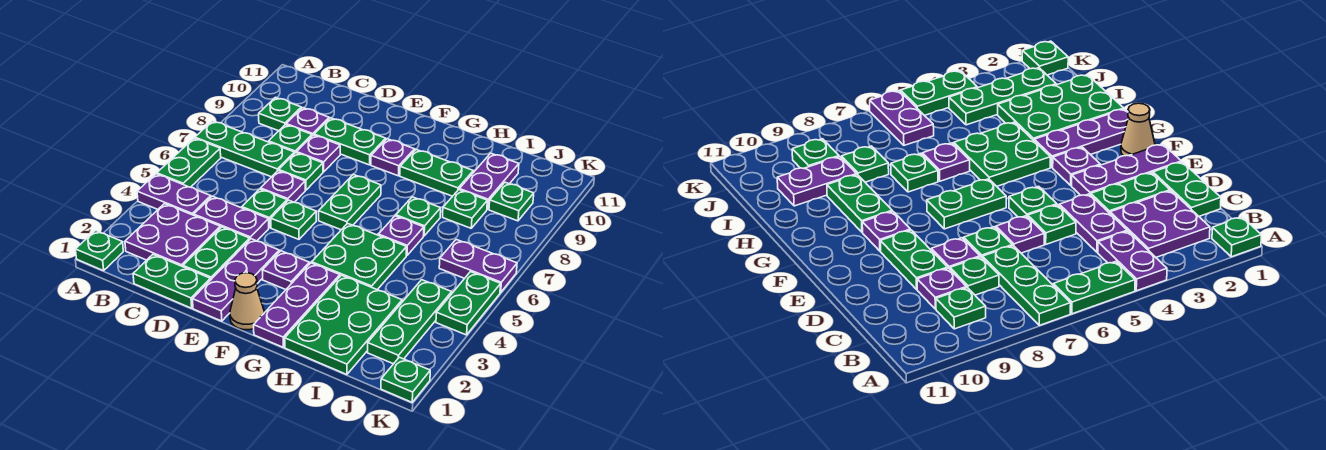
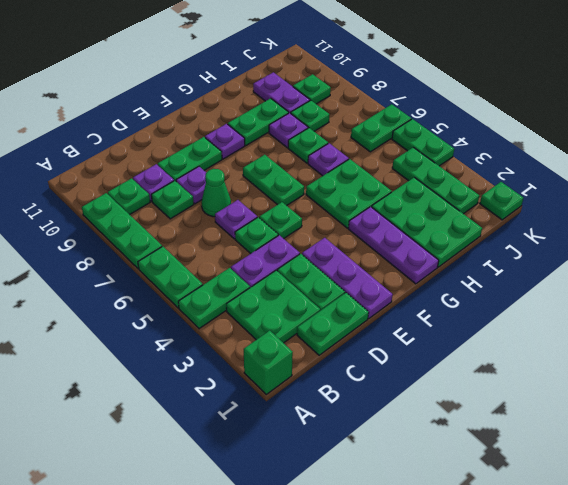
green 1x1 plate [75,230,123,271] -> green 1x1 brick [244,331,293,394]
purple 1x2 plate [137,174,211,215] -> green 1x2 plate [178,268,250,329]
green 1x3 plate [195,121,294,177] -> green 1x3 plate turned to [82,193,162,269]
purple 2x2 plate [125,204,220,267] -> green 2x2 plate [226,270,320,343]
green 1x1 plate [279,153,323,190] -> green 1x1 cone [202,169,231,217]
tan 1x1 cone [230,273,264,330] -> none
purple 1x1 plate [262,251,309,290] -> purple 1x1 plate moved to [269,113,308,147]
purple 1x2 plate [439,239,517,293] -> green 1x2 plate [351,104,411,152]

